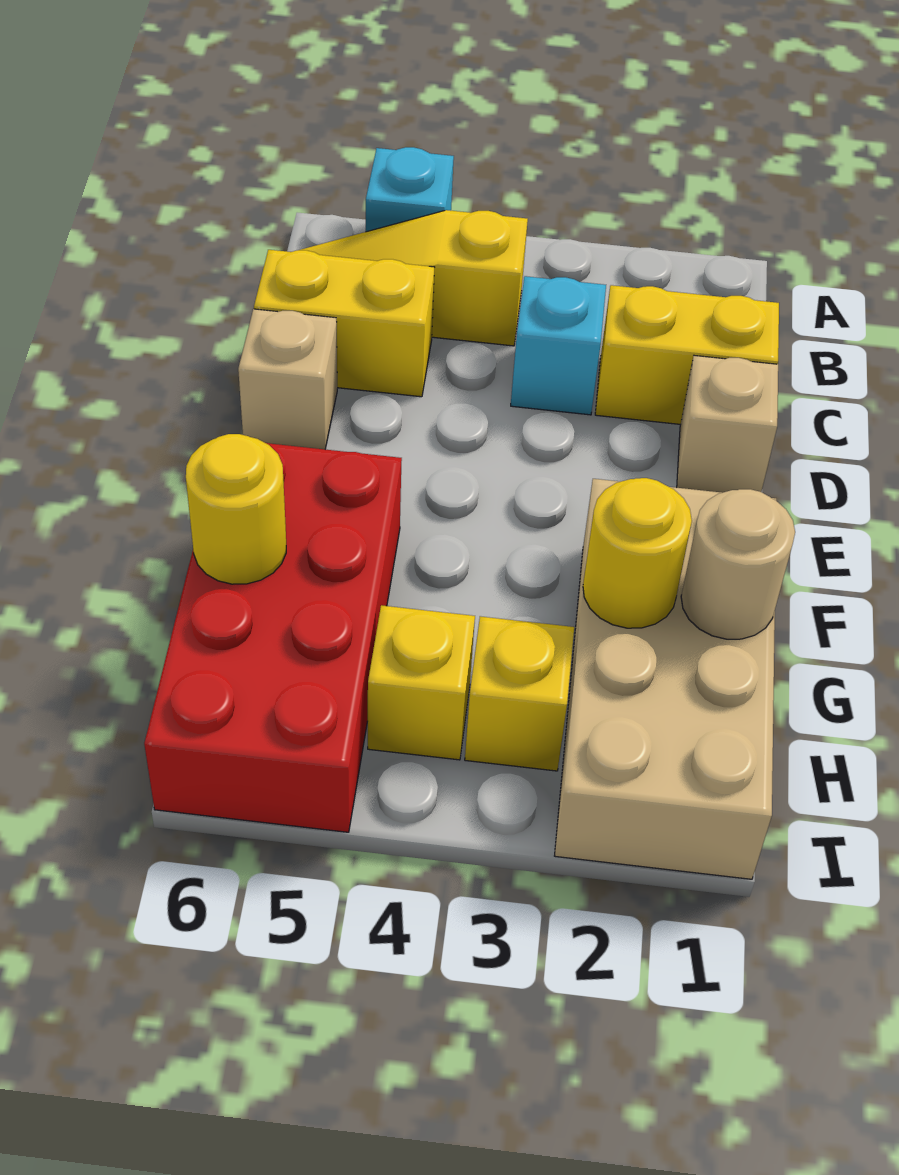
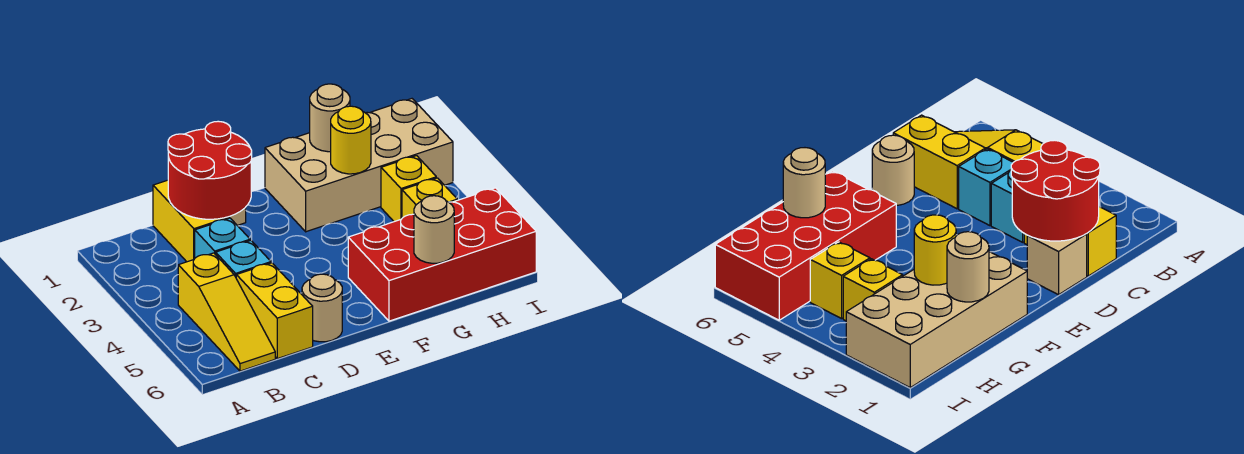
cyan 1x1 brick [366,147,454,232] -> cyan 1x1 brick moved to [216,241,271,277]
none -> red 2x2 round brick [168,121,252,219]
tan 1x1 brick [238,309,337,449] -> tan 1x1 round brick [302,274,342,342]
yellow 1x1 round brick [186,434,286,584] -> tan 1x1 round brick [414,196,454,263]

